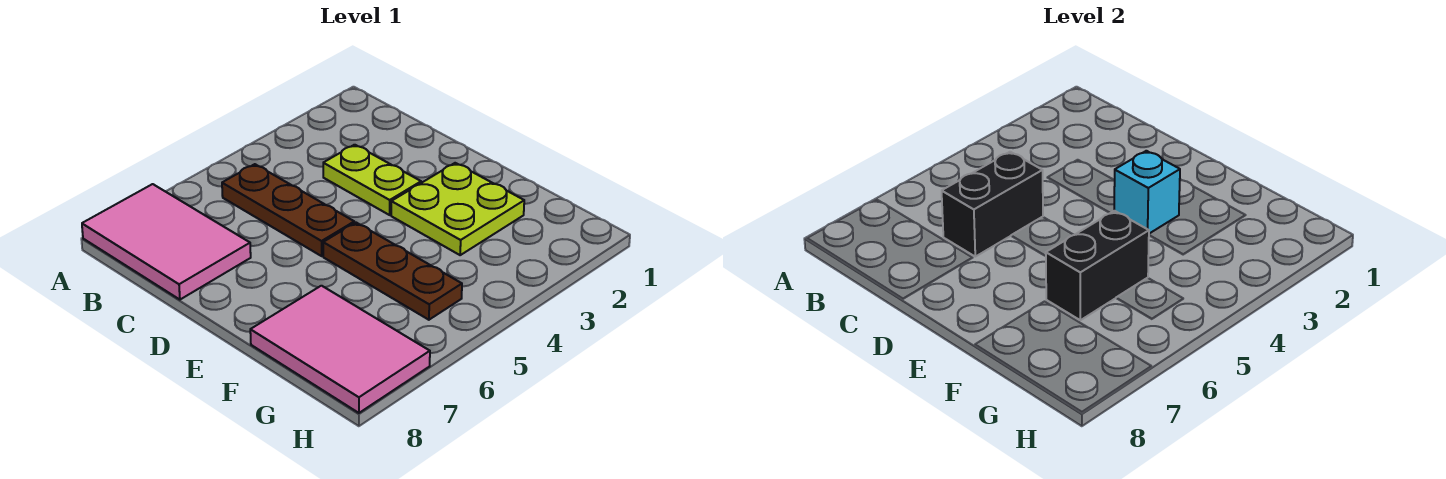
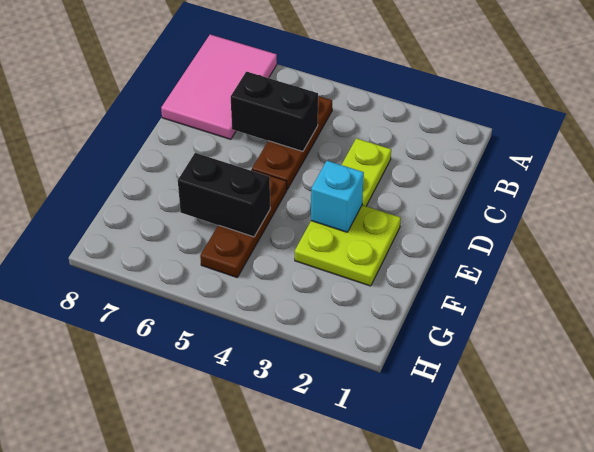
pink 2x3 tile [250,286,430,413] -> none

